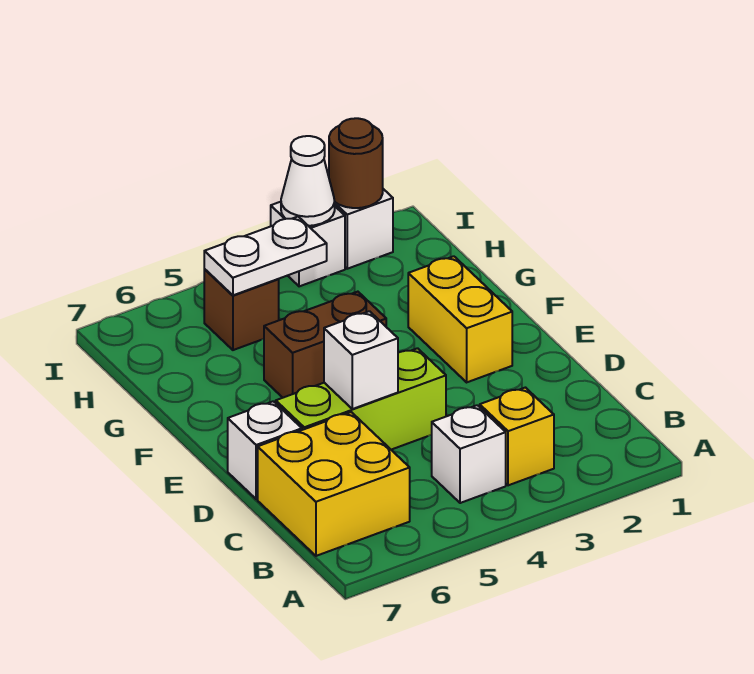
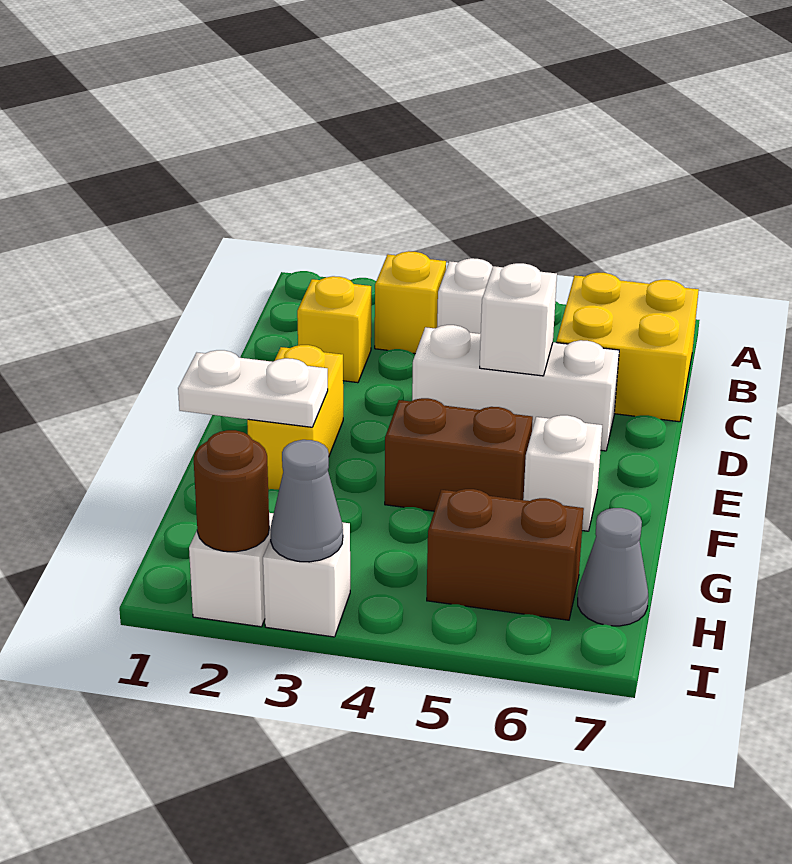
none -> yellow 1x1 brick [297,276,371,383]
lime 1x3 brick [276,348,446,450] -> white 1x3 brick [412,325,619,451]
white 1x1 brick [228,401,302,499] -> white 1x1 brick moved to [523,415,602,531]
white 1x2 plate [204,217,327,295] -> white 1x2 plate moved to [178,350,328,427]
brown 1x1 brick [204,269,279,350] -> brown 1x2 brick [427,489,584,620]
none -> grey 1x1 cone [578,508,648,626]
white 1x1 cone [281,136,335,226] -> grey 1x1 cone [270,440,343,562]

